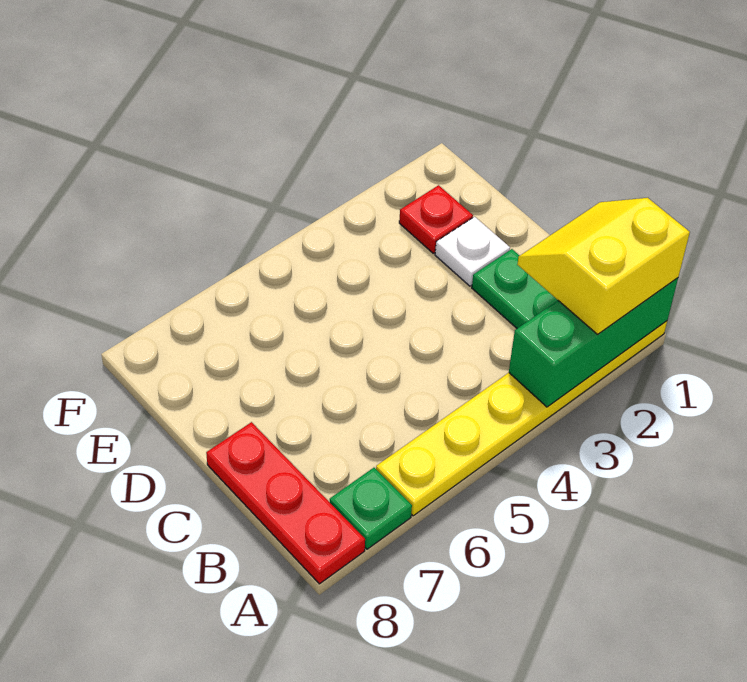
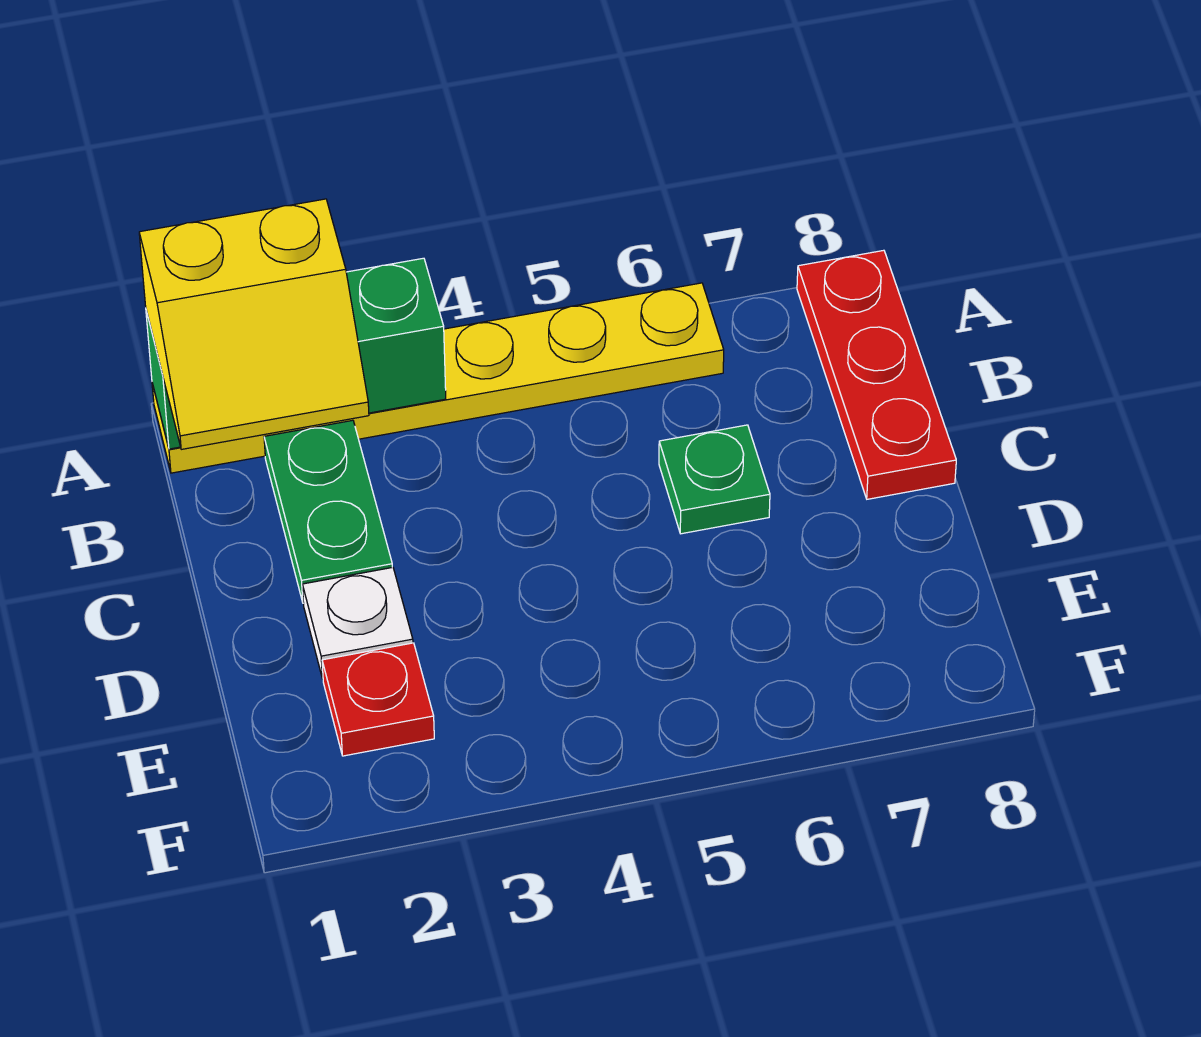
green 1x1 plate [330,468,412,549] -> green 1x1 plate moved to [659,425,770,534]

